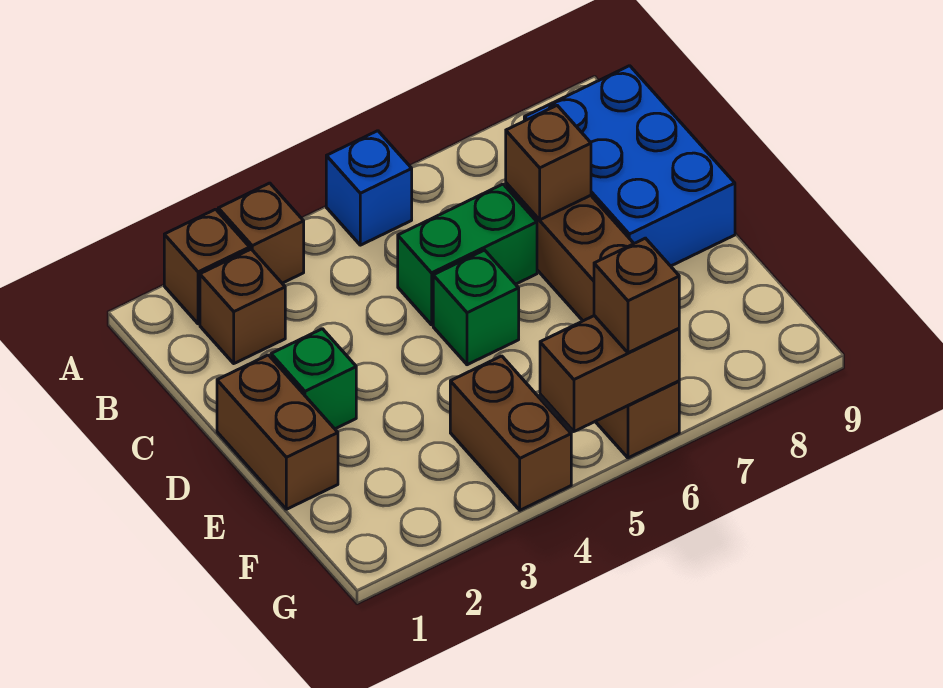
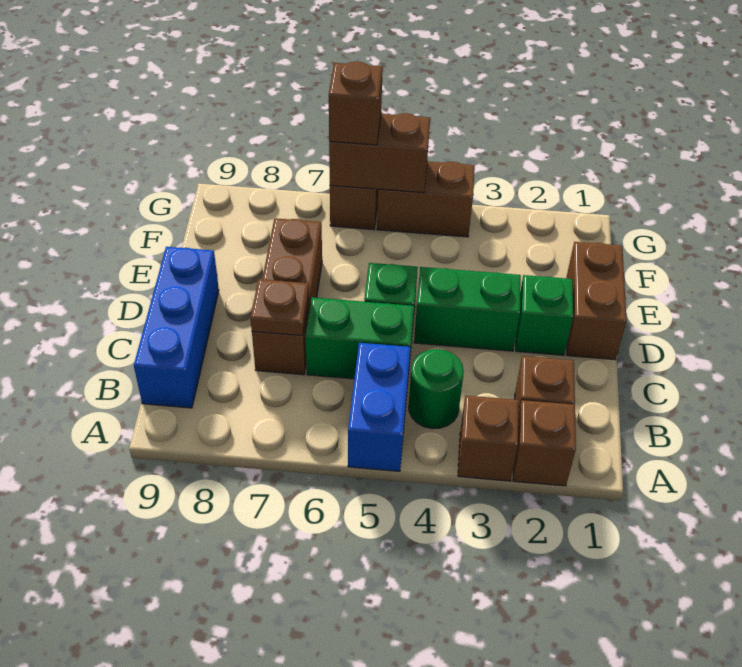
blue 1x1 brick [326,131,412,245] -> blue 1x2 brick [348,343,410,471]
none -> green 1x1 round brick [409,349,464,429]
blue 2x3 brick [524,66,735,266] -> blue 1x3 brick [134,247,219,408]
brown 1x1 brick [506,106,591,220] -> brown 1x1 plate [251,279,309,335]
none -> green 1x2 brick [414,267,521,351]
brown 1x2 brick [450,356,571,510] -> brown 1x2 brick turned to [377,161,475,237]

